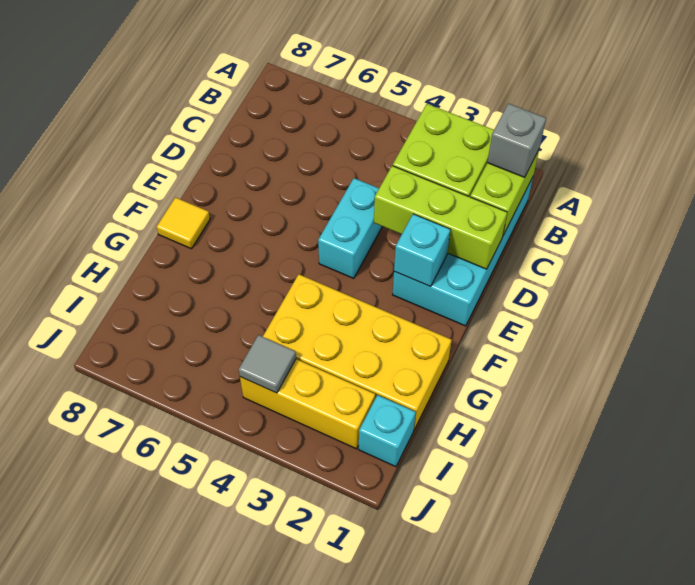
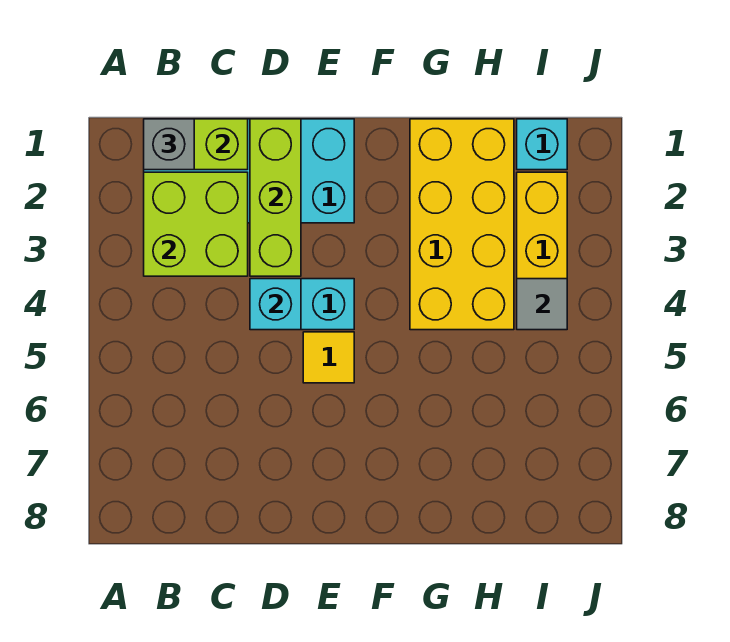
cyan 1x1 brick [394,214,450,287] -> cyan 1x1 brick moved to [250,279,301,330]
yellow 1x1 tile [157,197,210,249] -> yellow 1x1 tile moved to [303,332,354,383]

